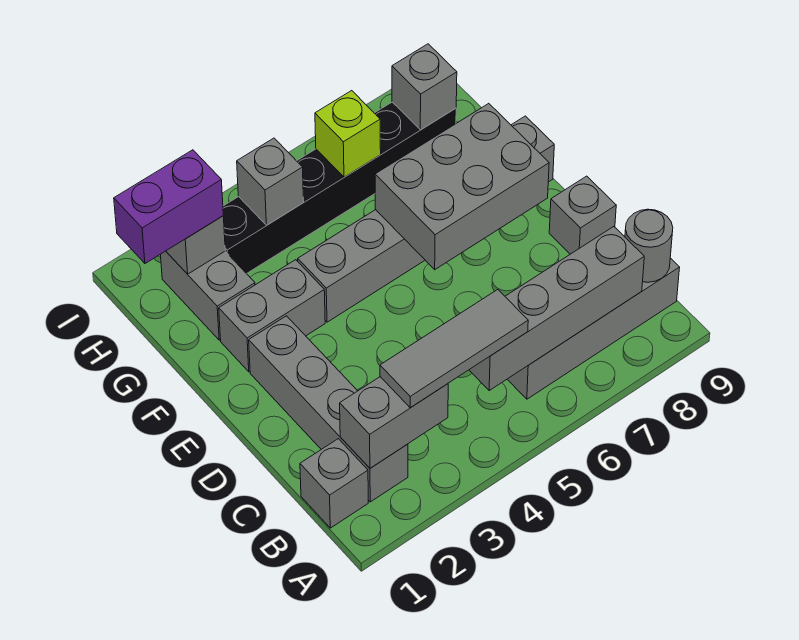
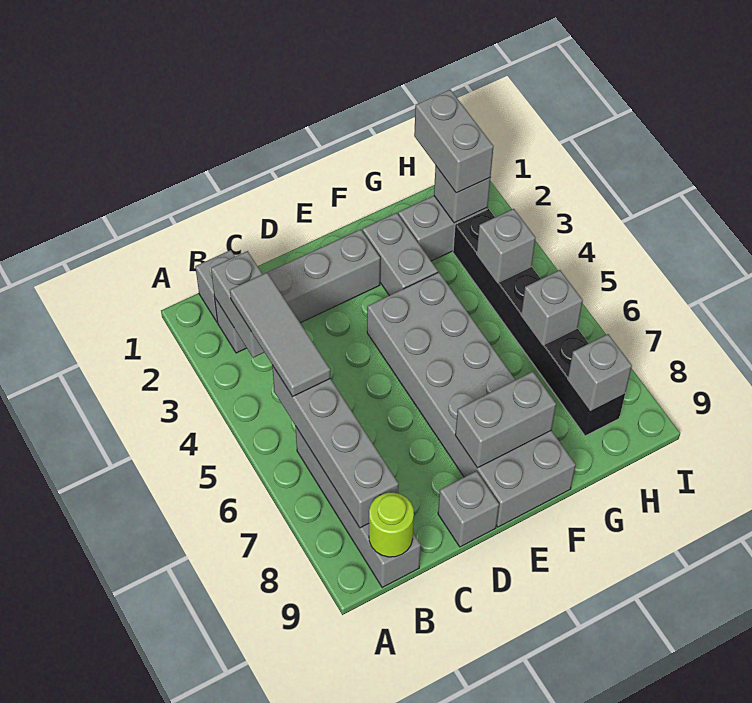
grey 1x1 round brick [625,209,673,282] -> lime 1x1 round brick [369,493,414,557]
grey 2x3 brick [375,103,549,270] -> grey 1x2 brick [455,372,556,468]
grey 1x6 brick [298,116,554,322] -> grey 2x6 brick [367,272,576,527]
purple 1x2 brick [114,150,223,263] -> grey 1x2 brick [414,90,494,193]
lime 1x1 brick [315,91,381,177] -> grey 1x1 brick [521,270,583,345]

